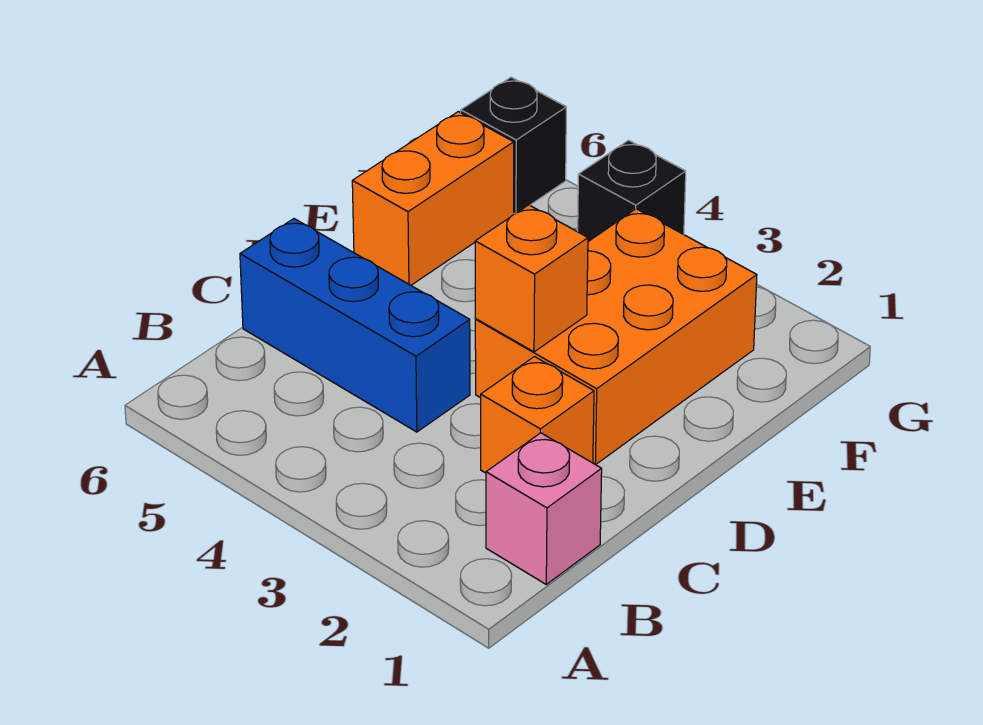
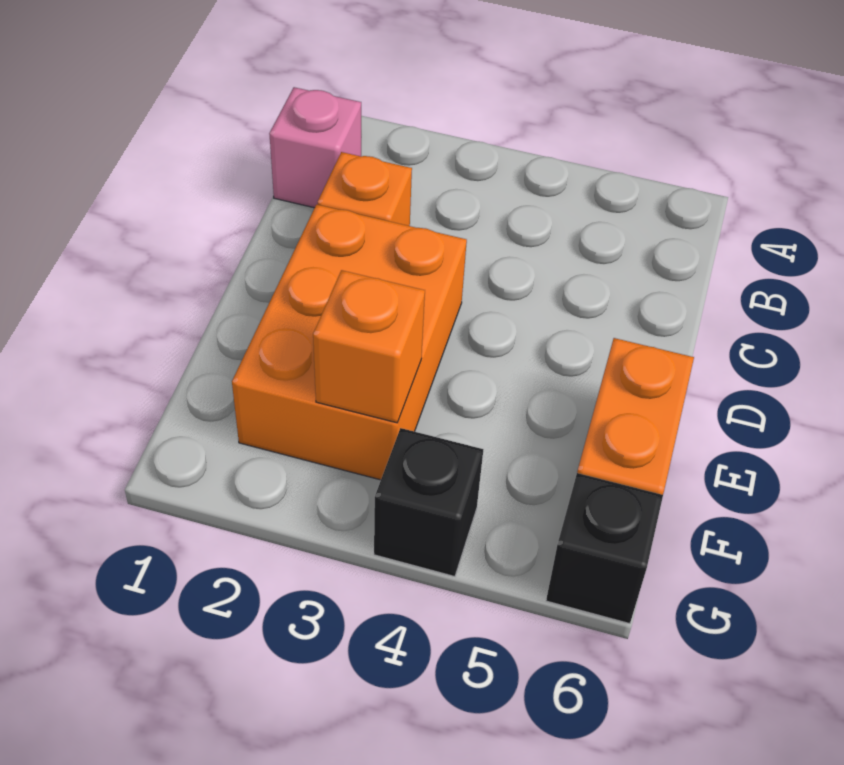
blue 1x3 brick [240,219,470,432] -> none
orange 1x1 brick [475,205,588,352] -> orange 1x1 brick moved to [313,270,425,423]

